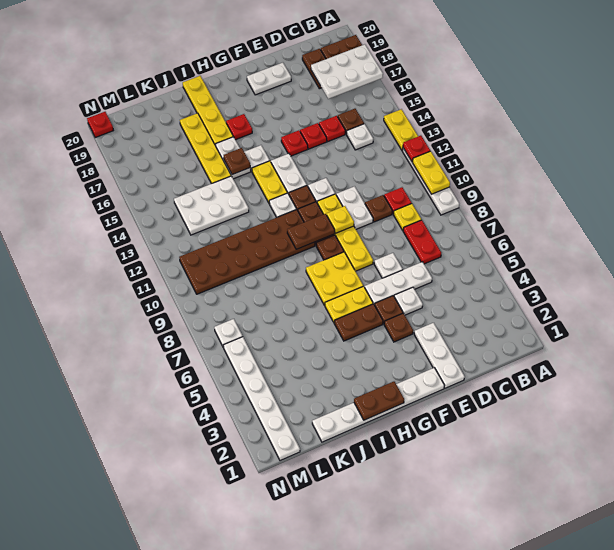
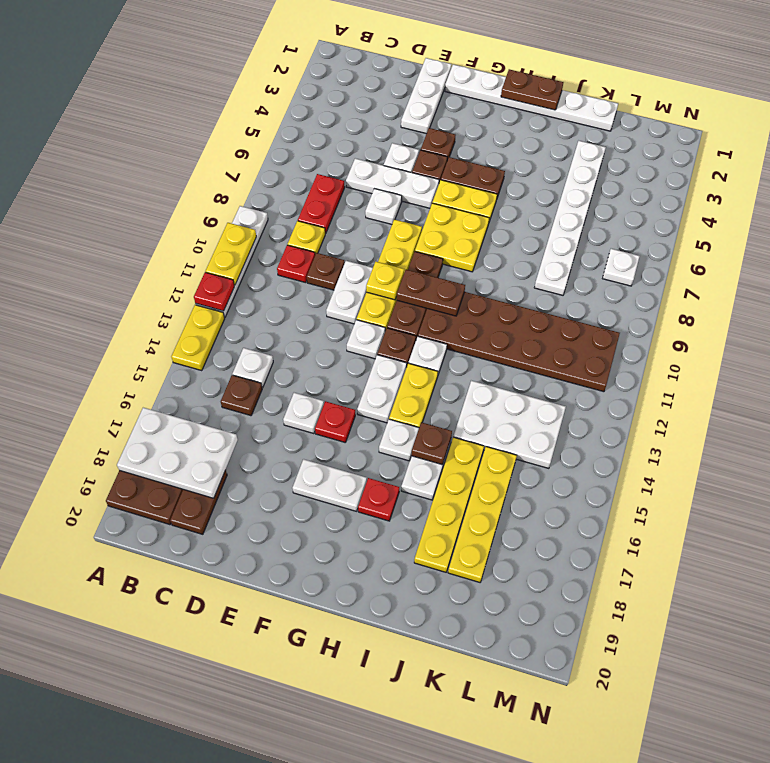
red 1x1 plate [319,116,345,142] -> none
red 1x1 plate [300,123,327,149] -> white 1x1 plate [283,393,324,434]
white 1x2 plate [247,63,291,95] -> white 1x2 plate moved to [292,459,367,511]
yellow 1x4 plate [183,76,233,146] -> yellow 1x4 plate moved to [448,447,517,582]
white 1x6 plate [223,337,300,461] -> white 1x6 plate moved to [534,141,606,295]
red 1x1 plate [87,112,113,138] -> none

